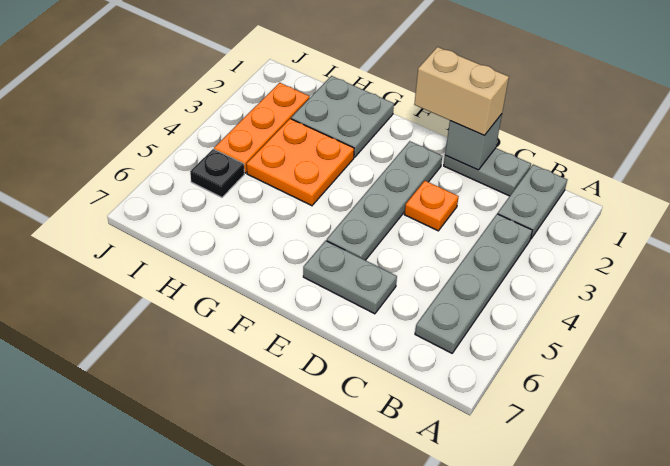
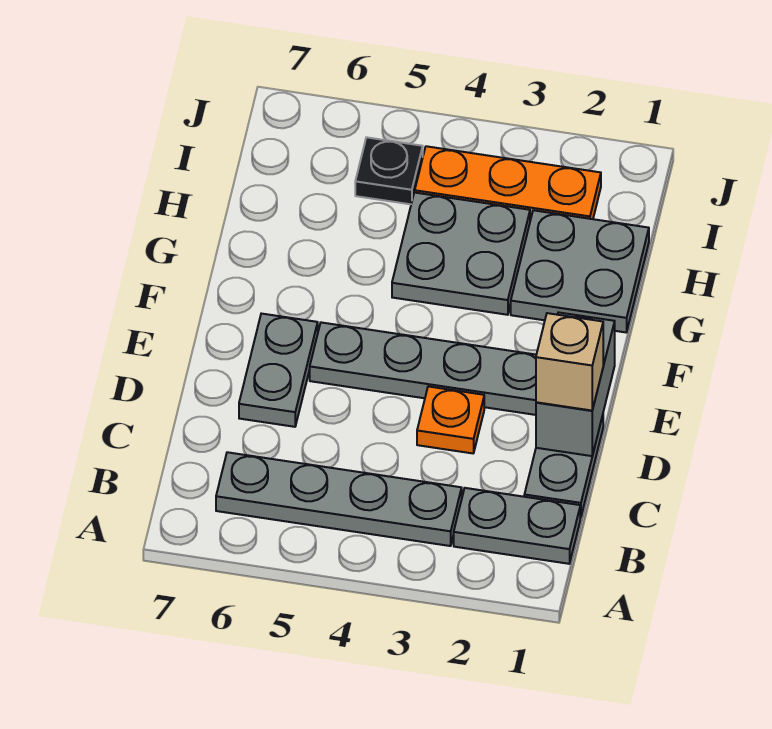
grey 1x1 brick [445,114,502,170] -> grey 1x2 brick [536,312,615,456]
tan 1x2 brick [414,47,509,136] -> tan 1x1 brick [536,313,603,411]
orange 2x2 plate [247,119,354,206] -> grey 2x2 plate [392,193,530,315]

